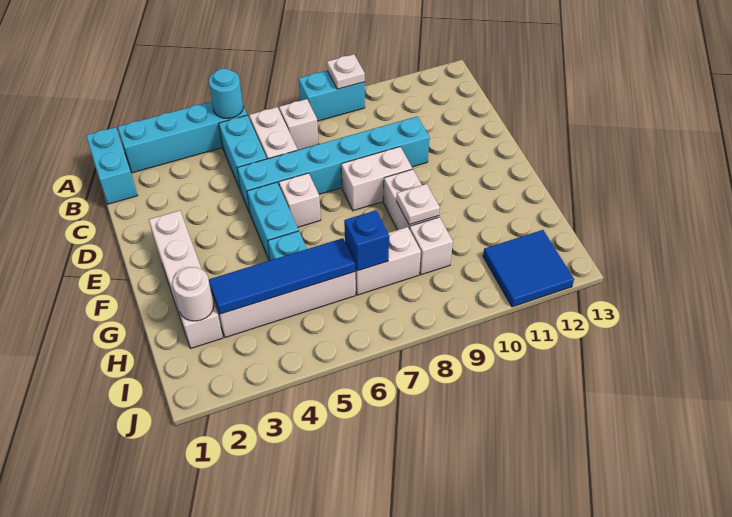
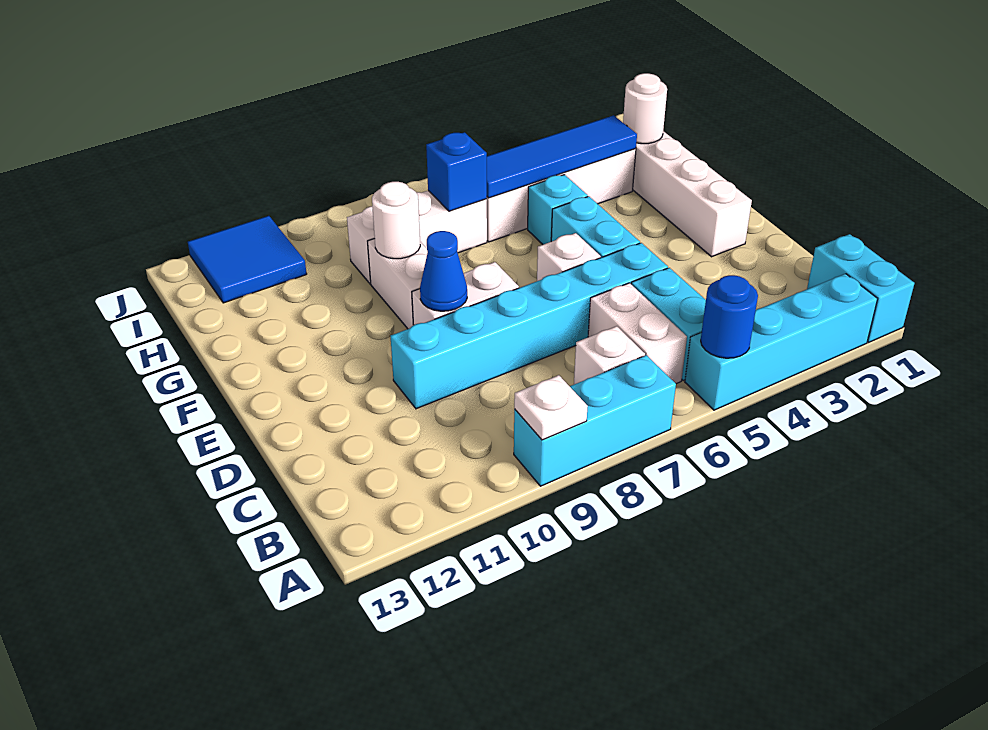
cyan 1x1 round brick [209,69,243,118] -> blue 1x1 round brick [701,275,758,358]
cyan 1x2 brick [299,71,365,121] -> cyan 1x3 brick [514,355,676,486]
none -> blue 1x1 cone [420,231,467,311]
white 1x1 plate [397,184,440,225] -> white 1x1 round brick [372,182,420,259]

